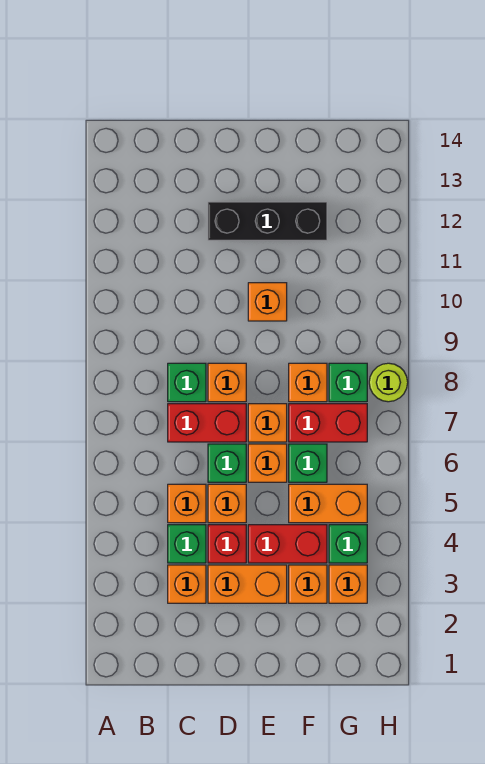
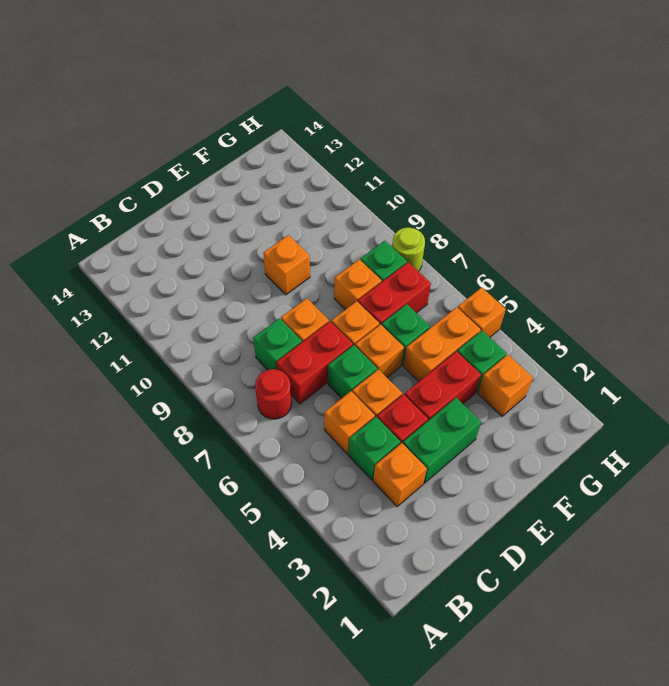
none -> red 1x1 round brick [255,369,292,419]
orange 1x2 brick [208,565,287,603] -> green 1x2 brick [403,398,481,483]
black 1x3 brick [208,202,327,240] -> none
orange 1x1 brick [289,565,327,603] -> orange 1x1 brick moved to [458,288,506,337]

